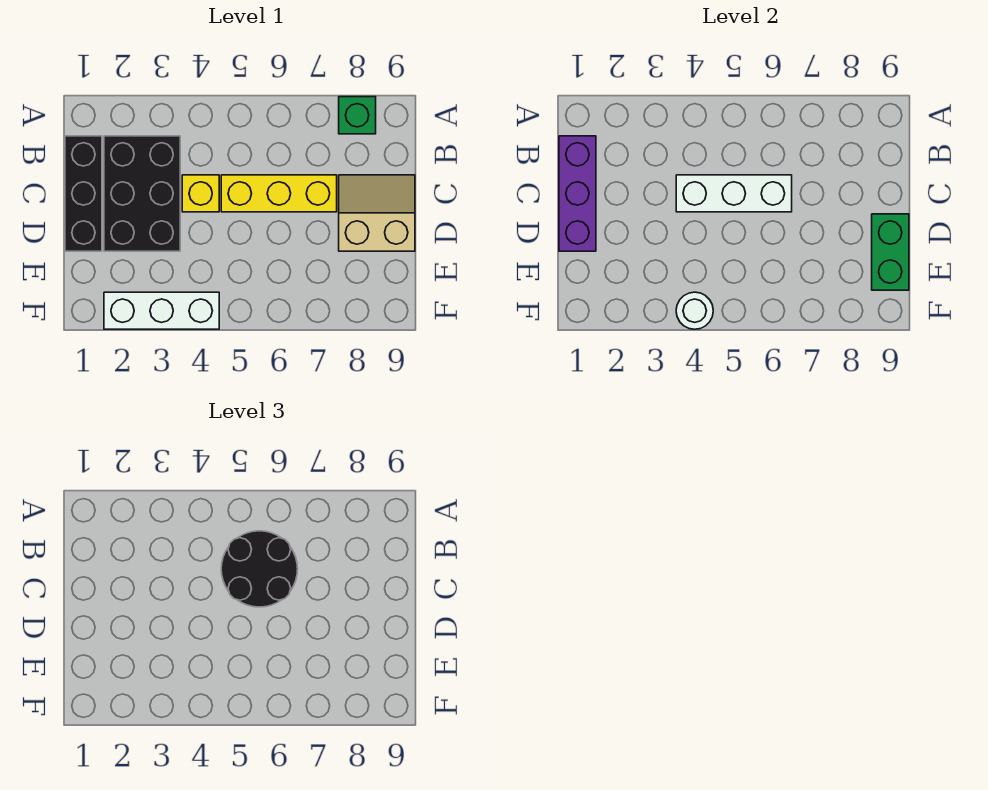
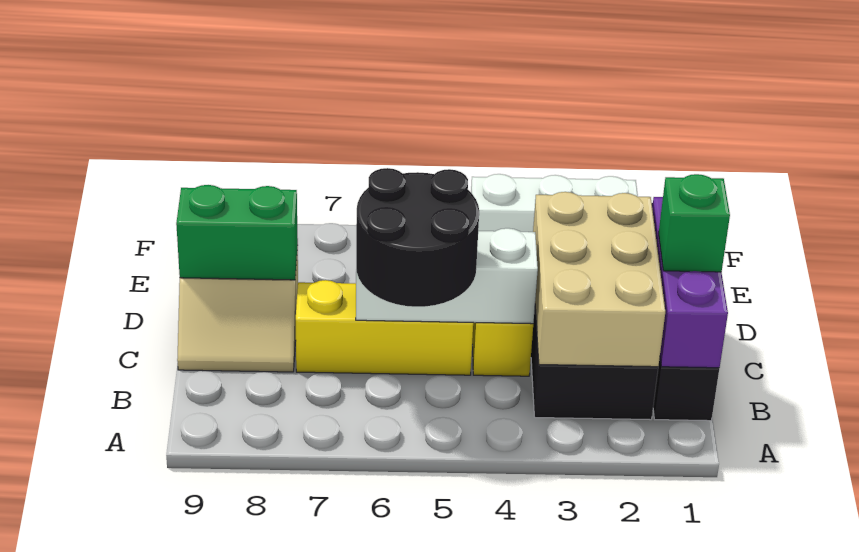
green 1x1 brick [339,97,376,134] -> green 1x1 brick moved to [659,174,730,272]
none -> tan 2x3 brick [533,192,665,367]
green 1x2 brick [872,214,909,290] -> green 1x2 brick turned to [176,185,298,280]
white 1x1 round brick [676,292,713,329] -> none

